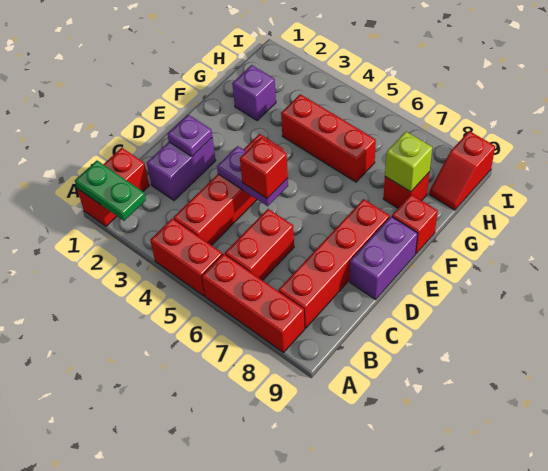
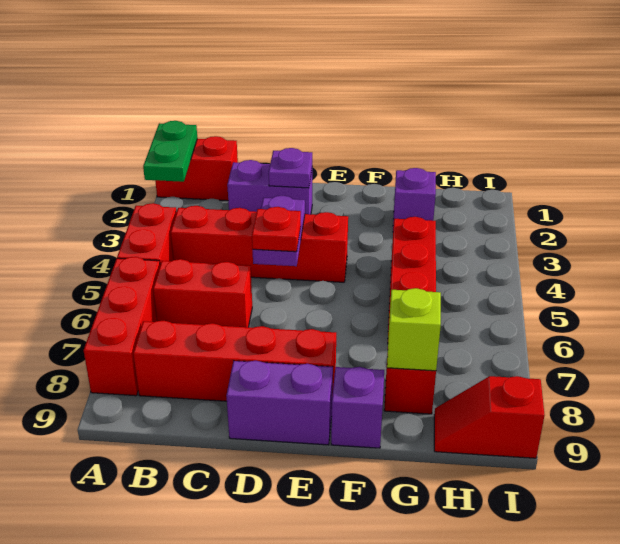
red 1x1 brick [240,138,288,198] -> red 1x1 plate [252,207,301,252]
red 1x1 brick [392,194,438,254] -> purple 1x1 brick [331,367,384,448]

